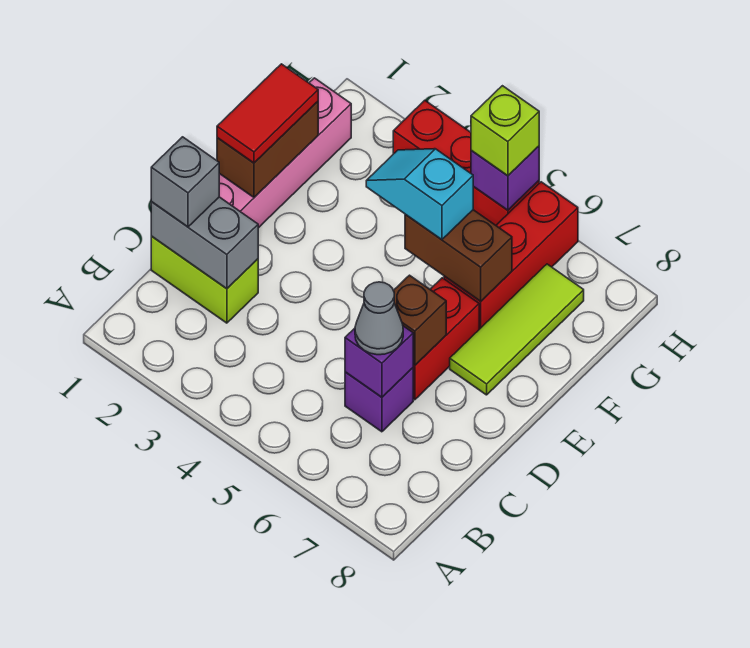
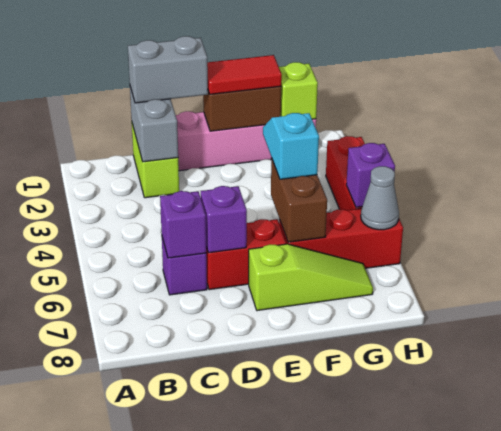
grey 1x1 brick [151,137,219,227] -> grey 1x2 brick [128,36,208,103]
grey 1x1 cone [355,282,403,355] -> grey 1x1 cone moved to [361,166,399,230]
brown 1x1 brick [393,275,446,365] -> purple 1x1 brick [201,186,247,253]
lime 1x3 tile [450,264,584,395] -> lime 1x3 slope [249,244,373,311]
lime 1x1 brick [471,86,539,176] -> lime 1x1 brick moved to [279,62,318,119]

